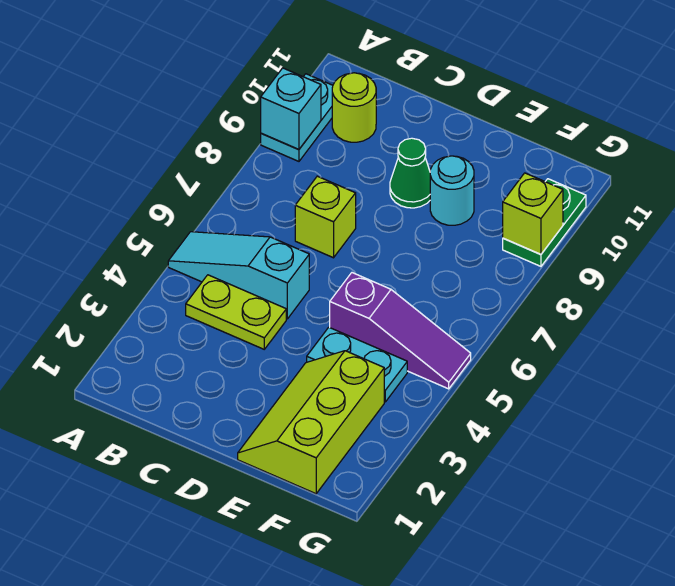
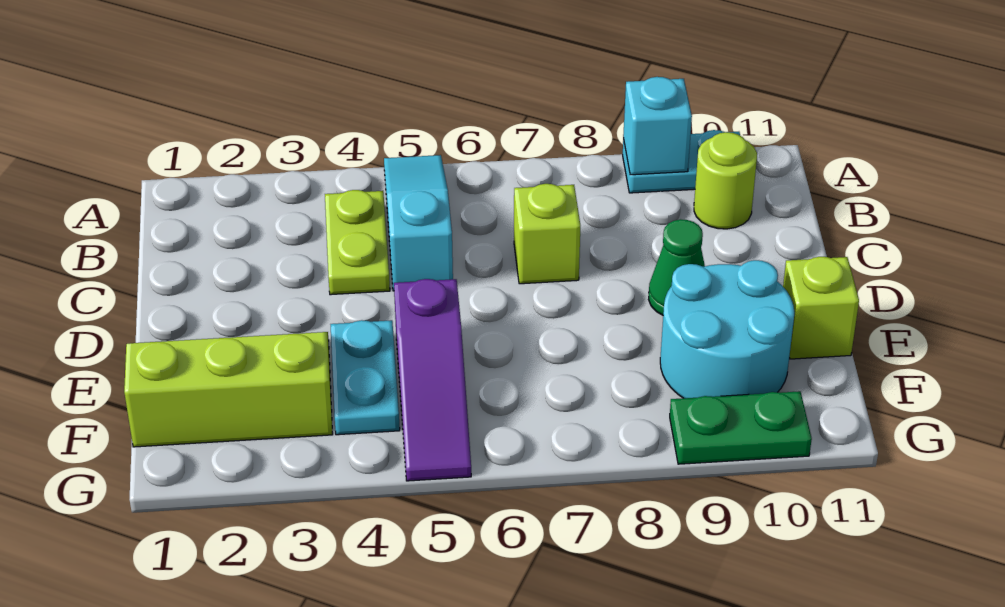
cyan 1x1 round brick [430,156,474,225] -> cyan 2x2 round brick [660,260,795,398]
lime 1x1 brick [503,173,563,254] -> lime 1x1 brick moved to [783,257,859,359]

